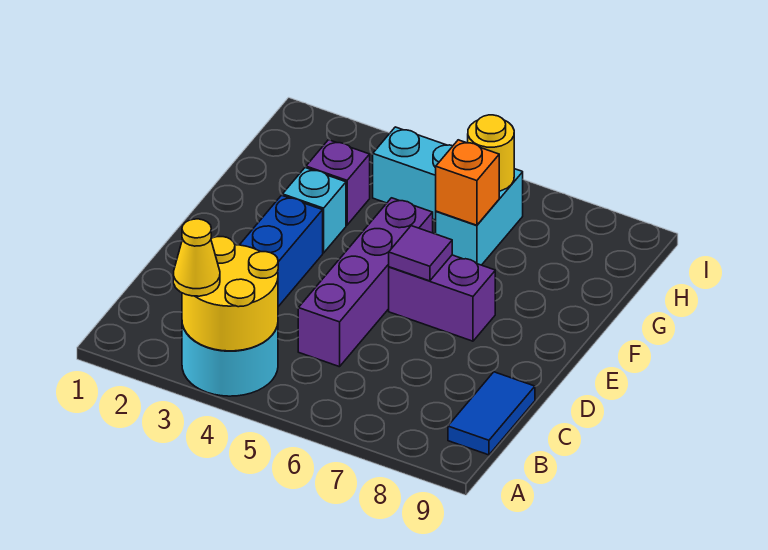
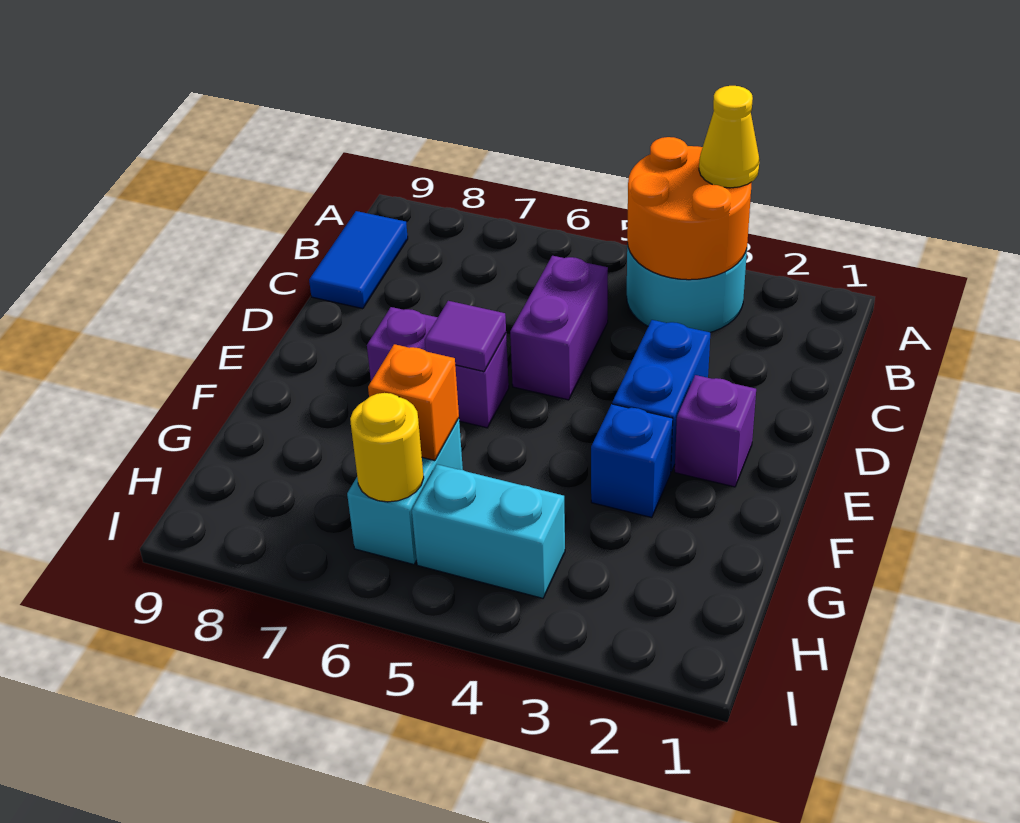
yellow 2x2 round brick [182,237,278,351] -> orange 2x2 round brick [627,137,752,280]
purple 1x4 brick [298,198,433,367] -> purple 1x2 brick [510,256,608,400]
cyan 1x1 brick [283,168,346,253] -> blue 1x1 brick [591,404,673,518]
purple 1x1 brick [306,140,370,225] -> purple 1x1 brick moved to [675,375,756,487]

